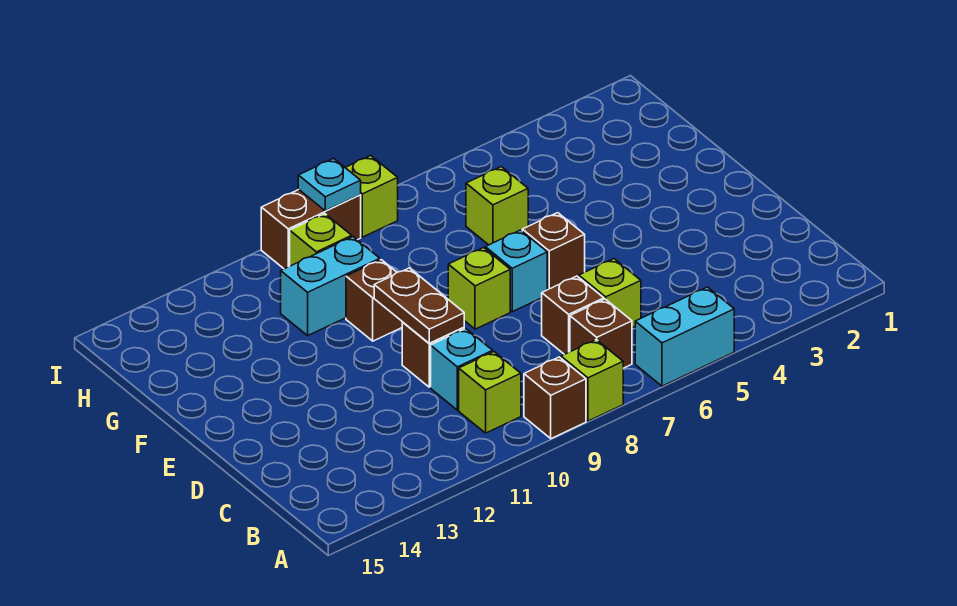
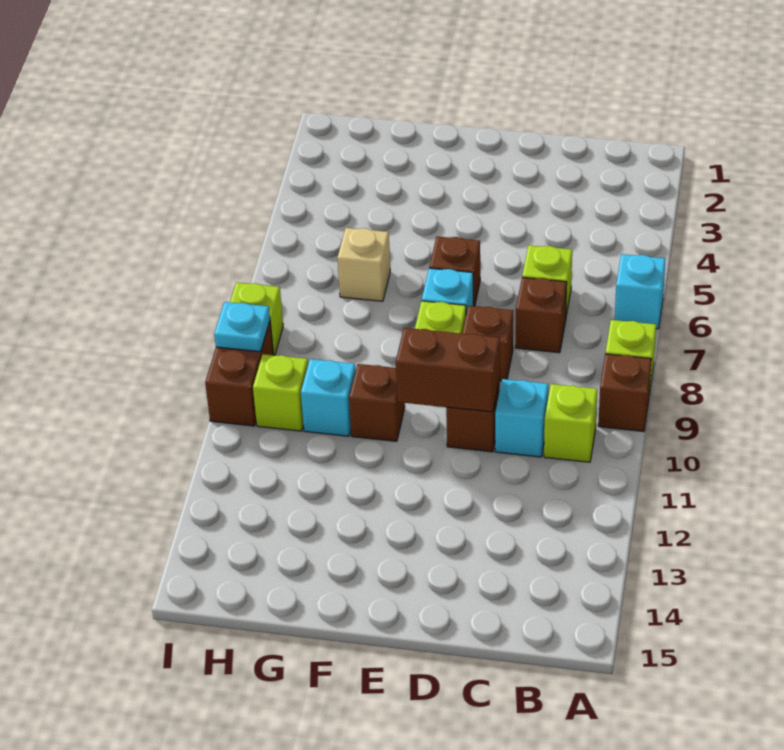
cyan 1x2 brick [635,287,734,386] -> cyan 1x1 brick [615,254,666,329]
brown 1x1 brick [570,299,632,368] -> brown 1x1 brick moved to [462,306,513,381]
brown 1x2 plate [374,268,464,343] -> brown 1x2 brick [396,328,500,412]
lime 1x1 brick [466,167,528,245] -> tan 1x1 brick [337,228,390,301]
cyan 1x2 brick [281,237,380,336] -> cyan 1x1 brick [301,359,356,436]

